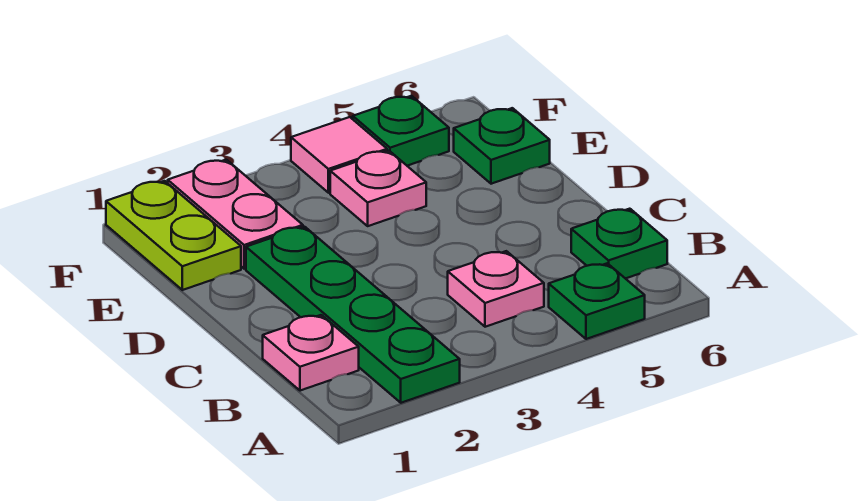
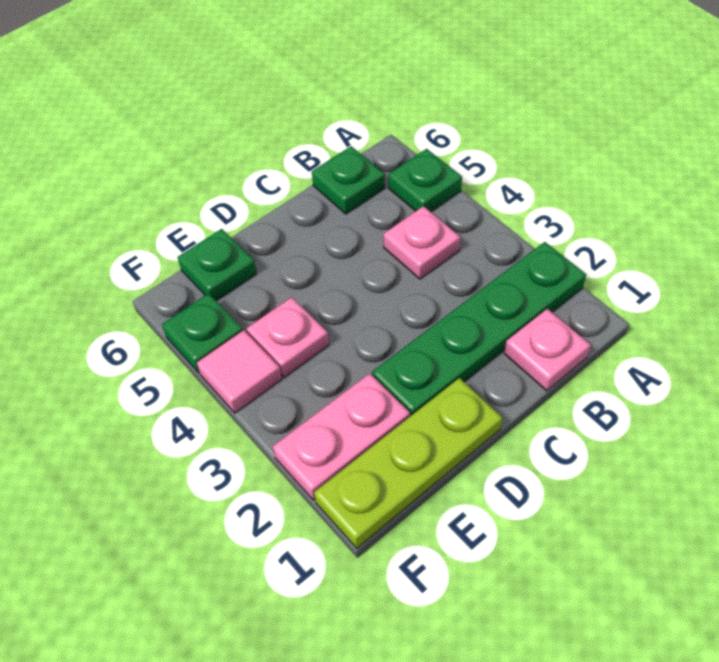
lime 1x2 plate [106,181,241,290] -> lime 1x3 plate [314,378,502,548]

